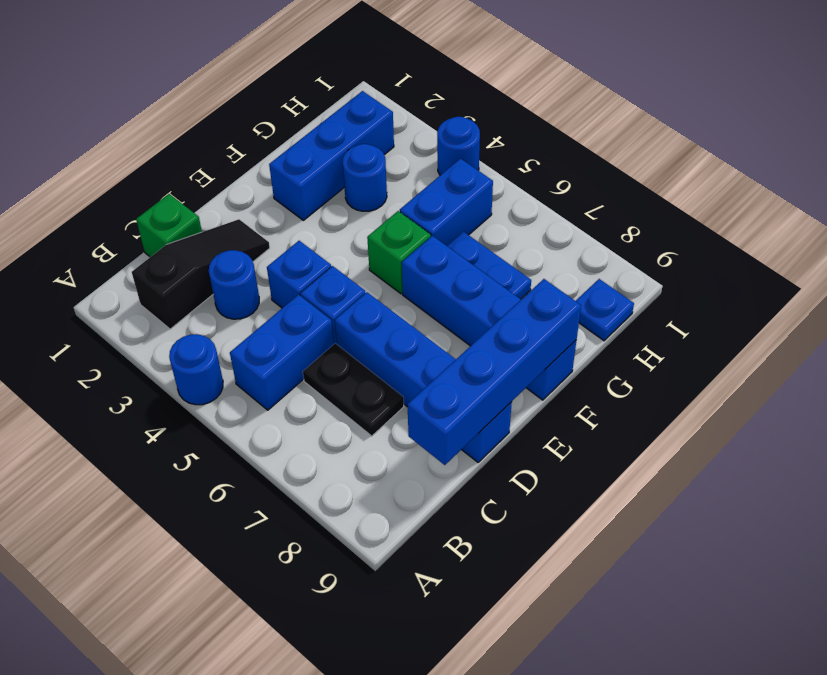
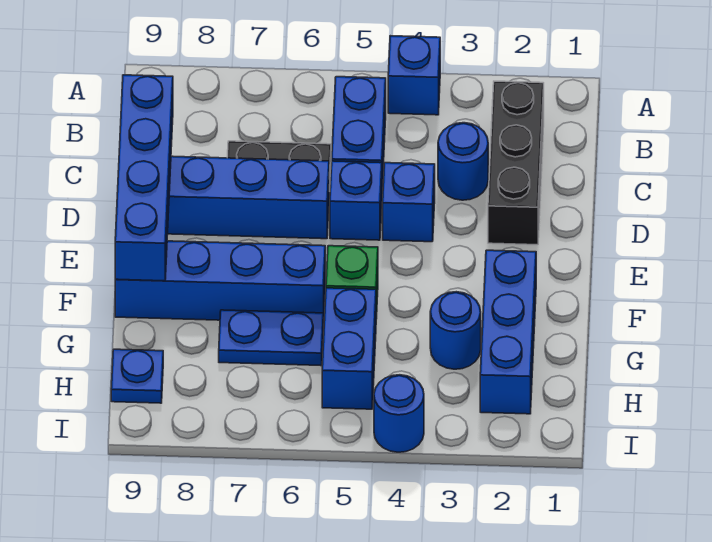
blue 1x1 round brick [169,334,223,405] -> blue 1x1 brick [388,36,440,115]
black 1x3 slope [132,219,270,329] -> black 1x3 brick [488,81,544,245]
green 1x1 brick [136,194,202,257] -> none

